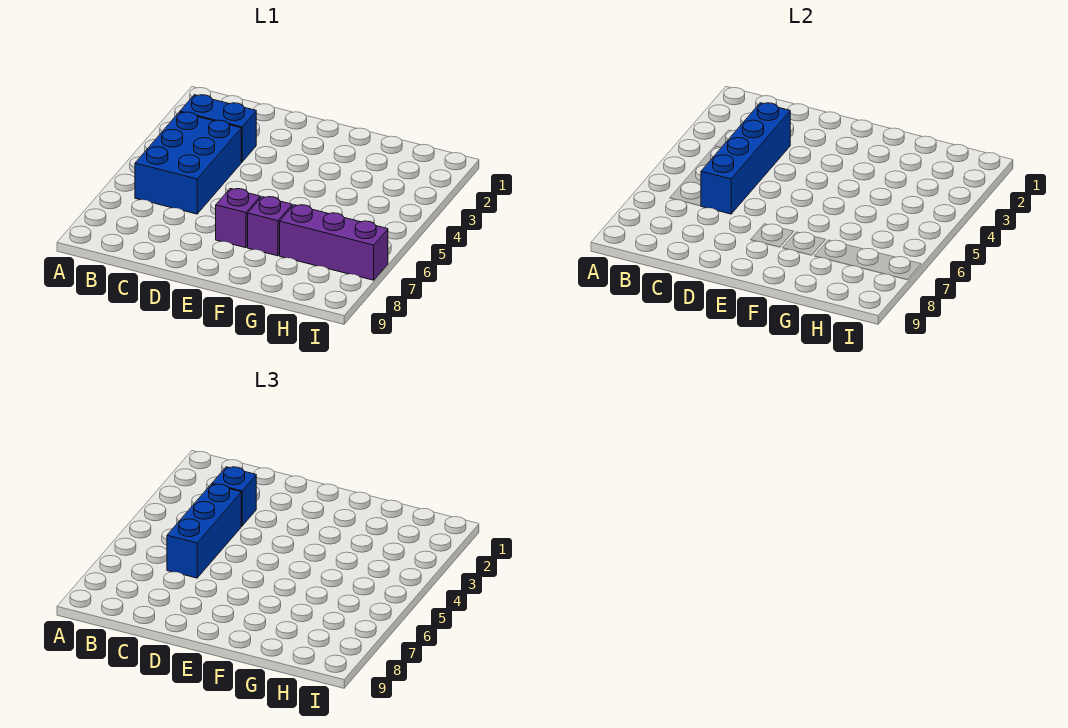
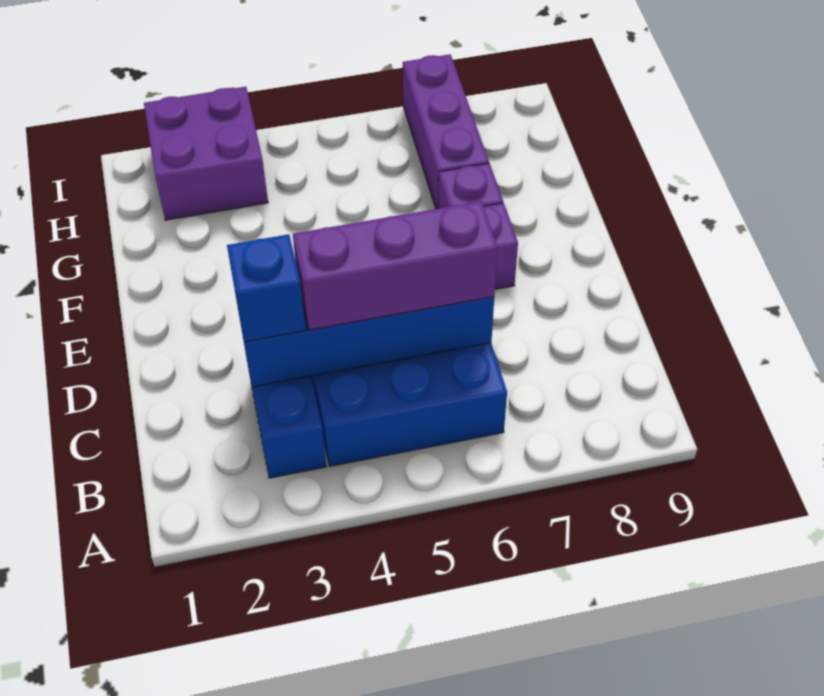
blue 1x3 brick [167,484,241,578] -> purple 1x3 brick [293,201,498,330]
none -> purple 2x2 brick [144,87,268,220]

